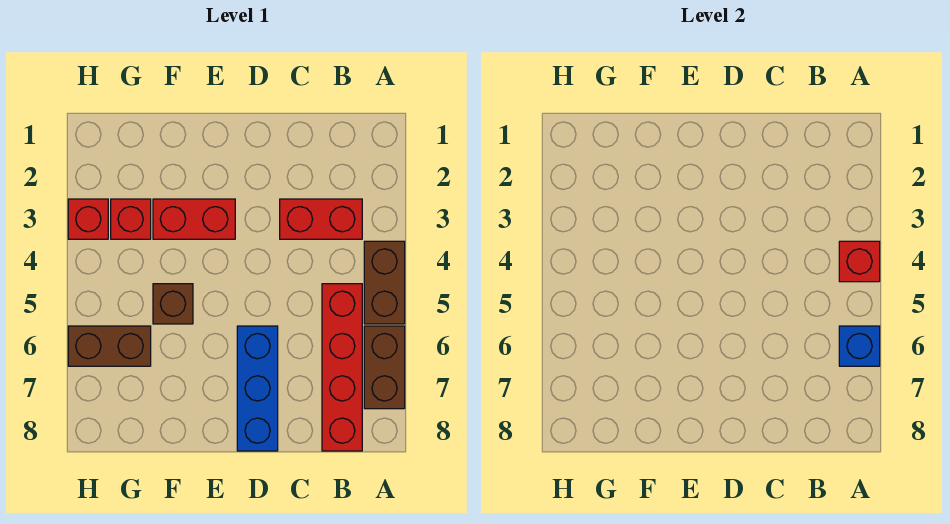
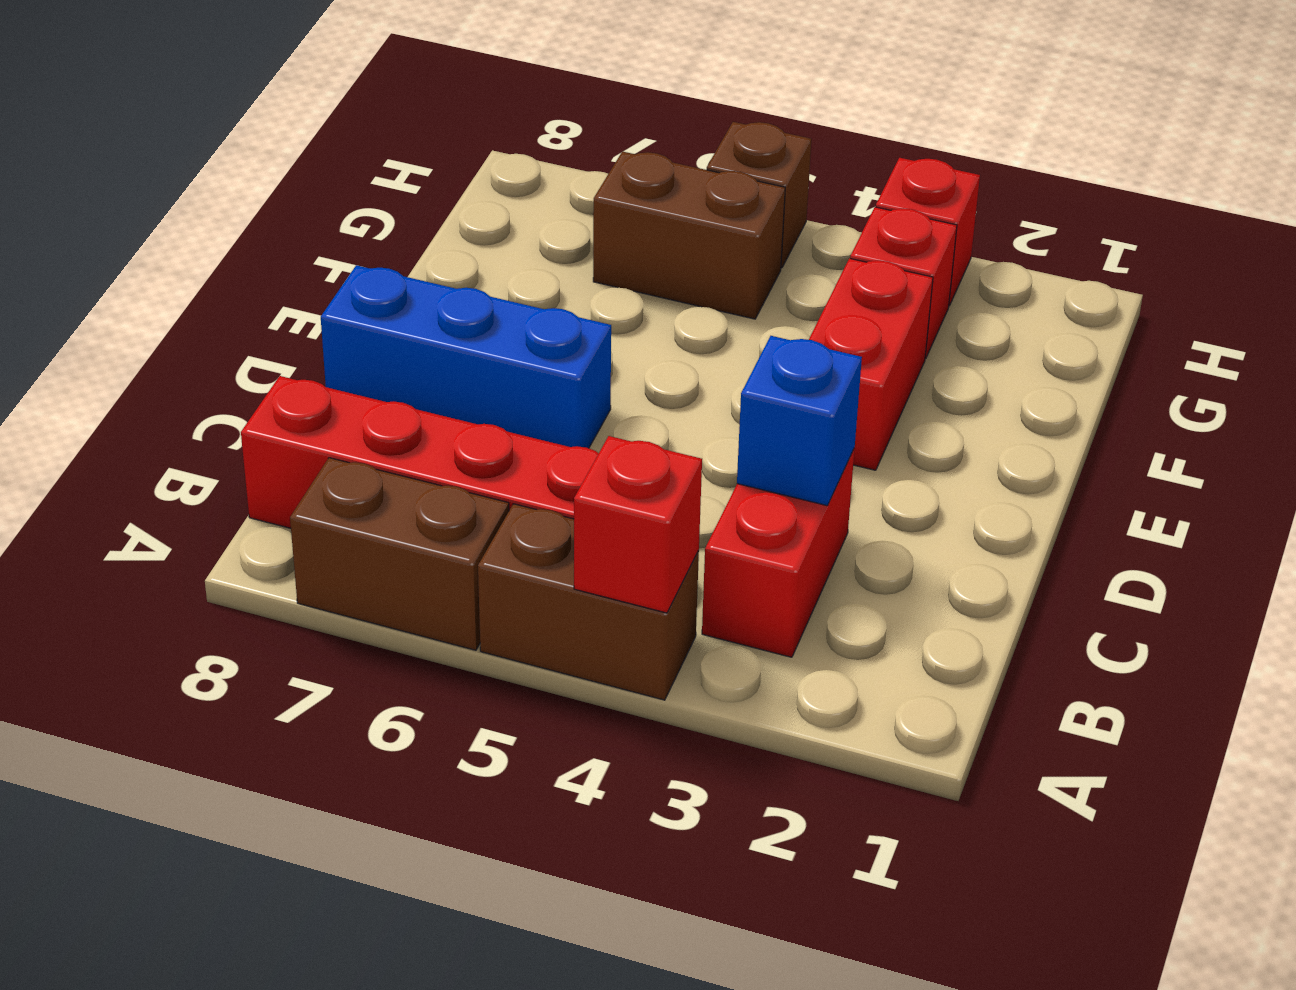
blue 1x1 brick [839,326,880,366] -> blue 1x1 brick moved to [737,336,862,506]
brown 1x1 brick [153,284,193,324] -> brown 1x1 brick moved to [707,122,811,268]
brown 1x2 brick [68,326,151,366] -> brown 1x2 brick turned to [593,152,785,319]

